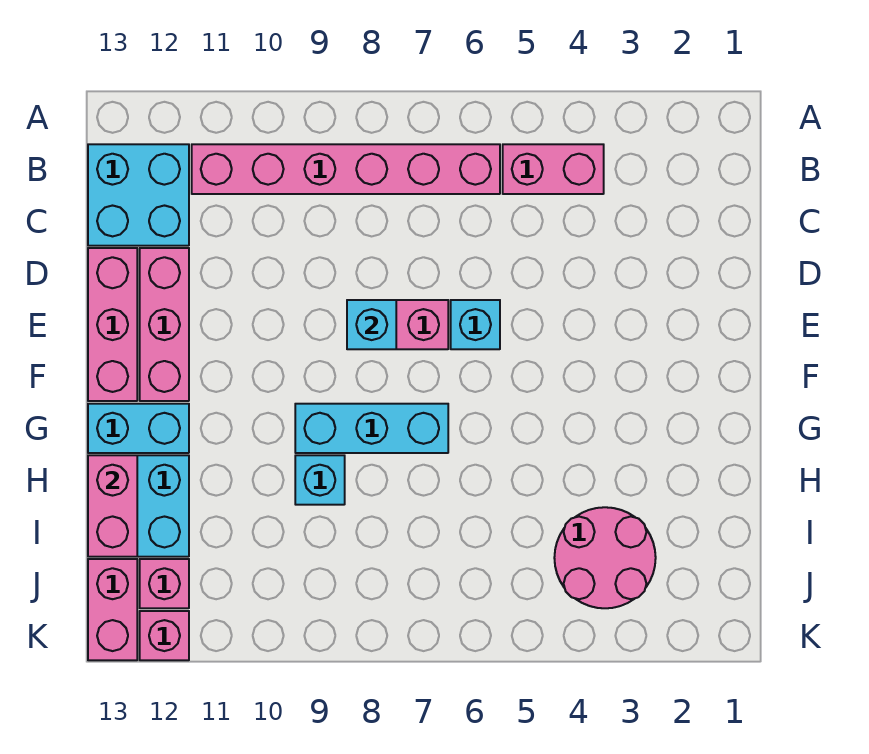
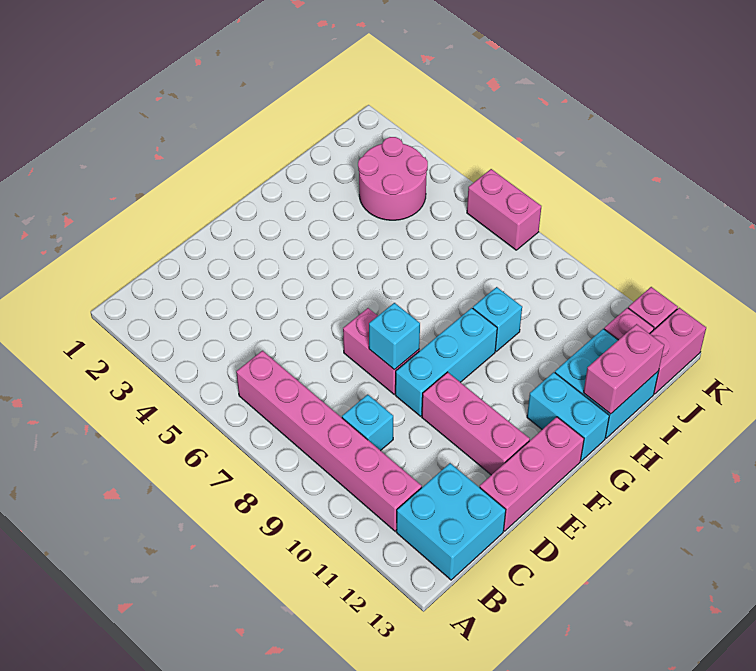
pink 1x2 brick [503,144,604,194] -> pink 1x2 brick moved to [467,169,541,250]
pink 1x3 brick [140,248,189,401] -> pink 1x3 brick turned to [422,372,530,475]
cyan 1x1 brick [451,300,500,349] -> cyan 1x1 brick moved to [342,395,393,451]
cyan 1x3 brick [295,404,448,453] -> cyan 1x3 brick turned to [395,308,497,416]

